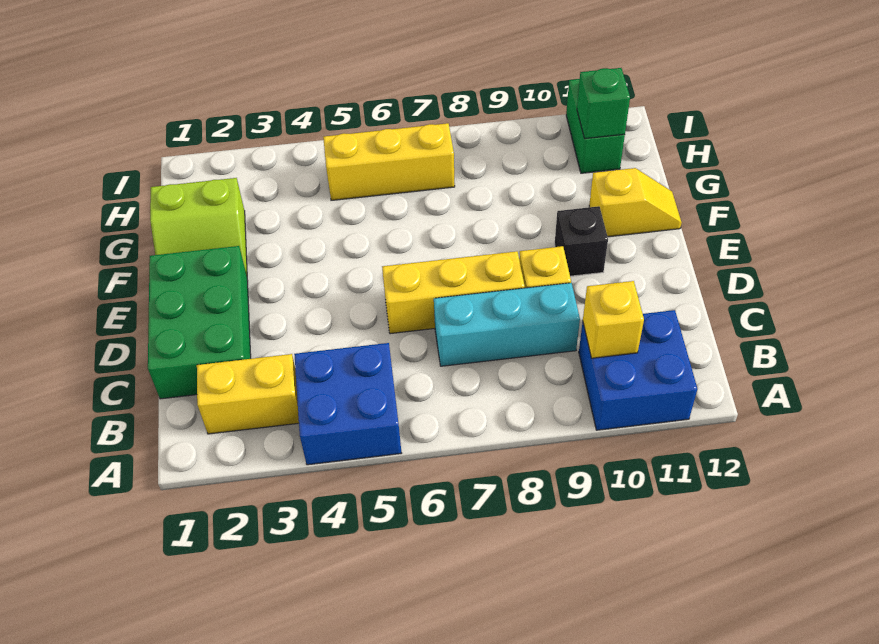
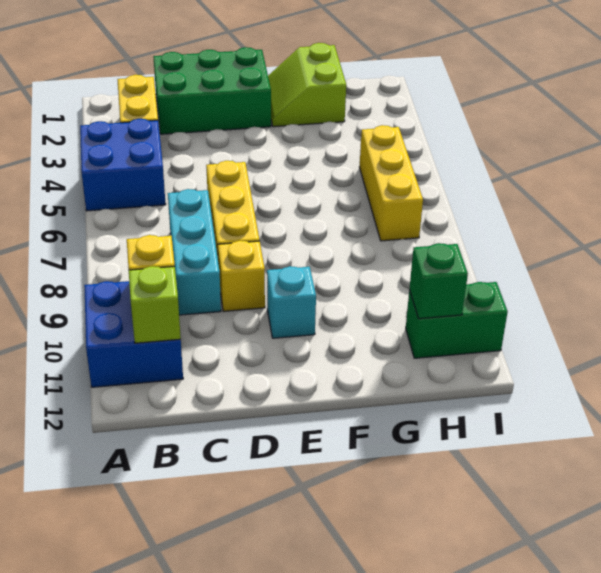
none -> lime 1x1 brick [129,266,181,343]
black 1x1 brick [555,206,608,276] -> cyan 1x1 brick [267,266,316,338]
yellow 1x2 slope [589,168,682,237] -> none

